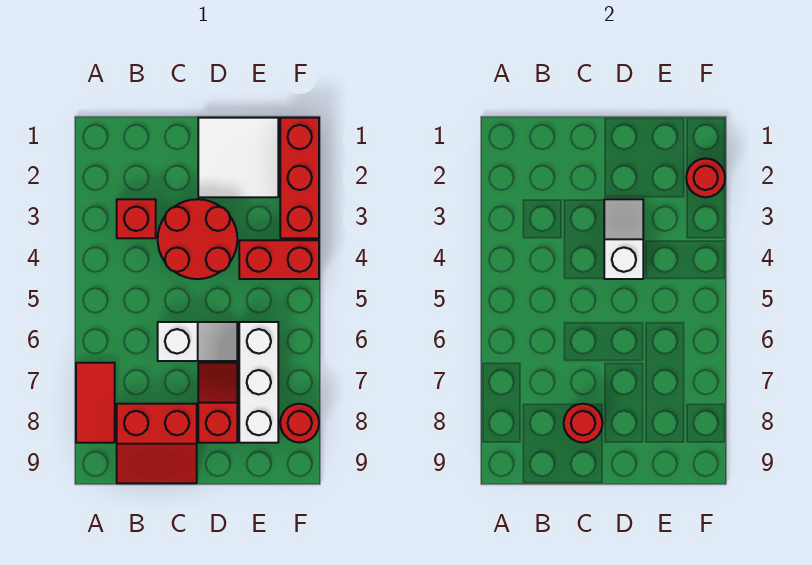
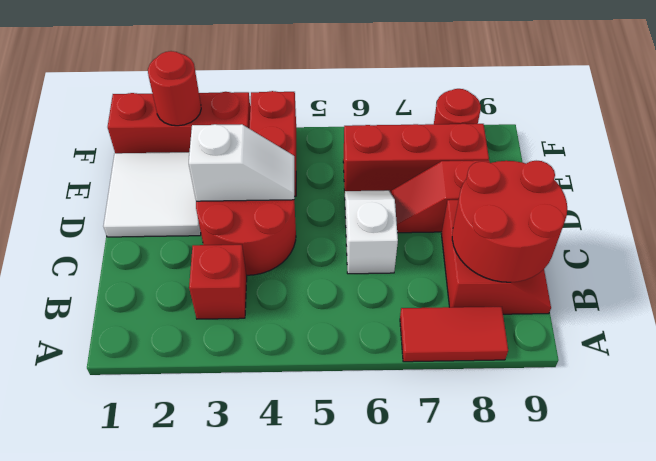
red 1x1 round brick [564,404,602,443] -> red 2x2 round brick [452,161,567,283]
white 1x2 slope [604,199,643,279] -> white 1x2 slope turned to [189,124,294,201]
white 1x3 brick [239,322,278,443] -> red 1x3 brick [343,124,489,192]

